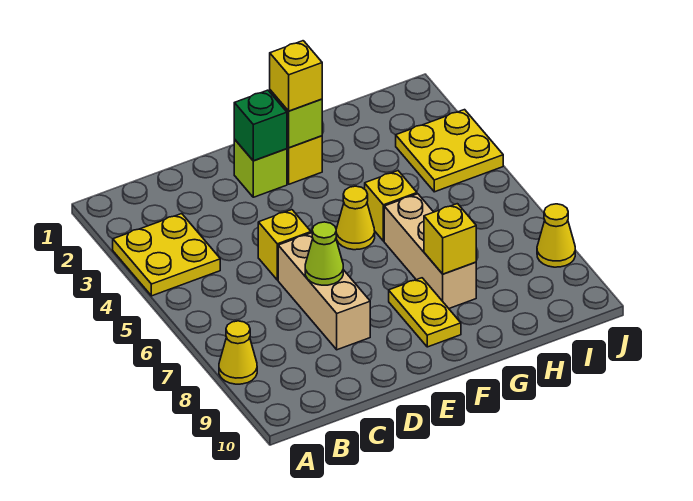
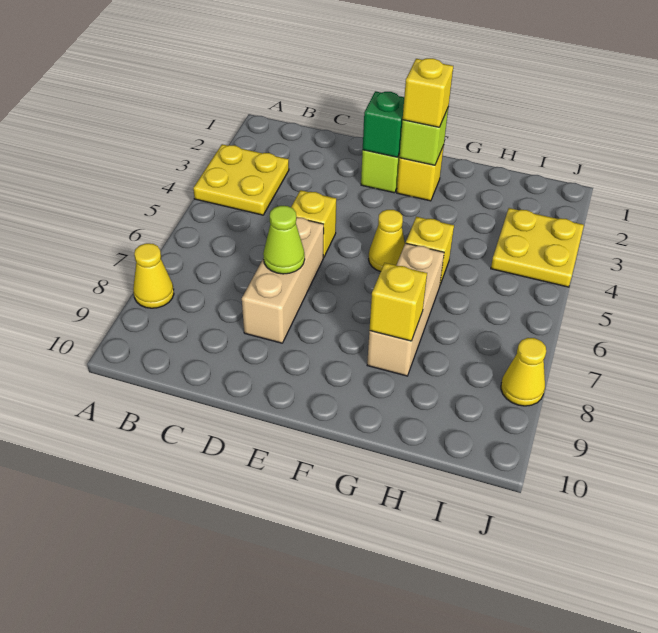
yellow 1x2 plate [389,278,461,347] -> none

